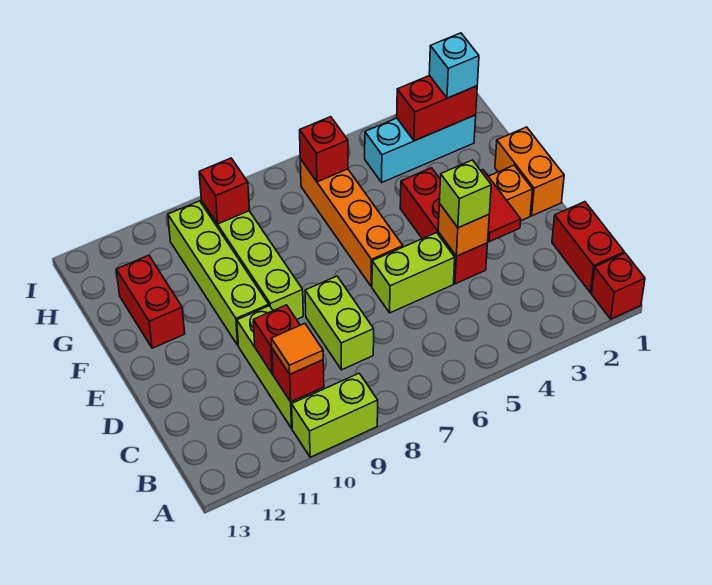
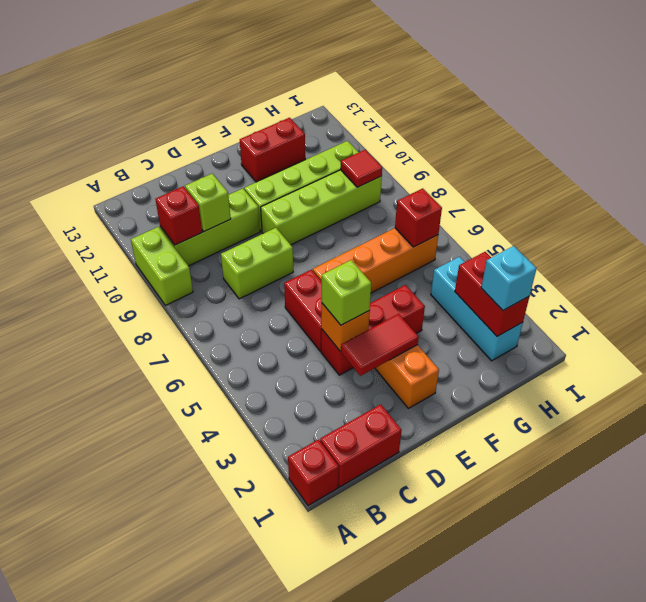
orange 1x1 tile [271,323,323,374] -> none
red 1x1 brick [253,305,300,374] -> lime 1x1 brick [185,174,231,232]
lime 1x2 brick [372,233,455,313] -> red 1x2 brick [284,270,322,352]
orange 1x2 brick [495,127,564,216] -> none
red 1x1 brick [199,158,249,224] -> red 1x1 tile [341,150,382,187]

